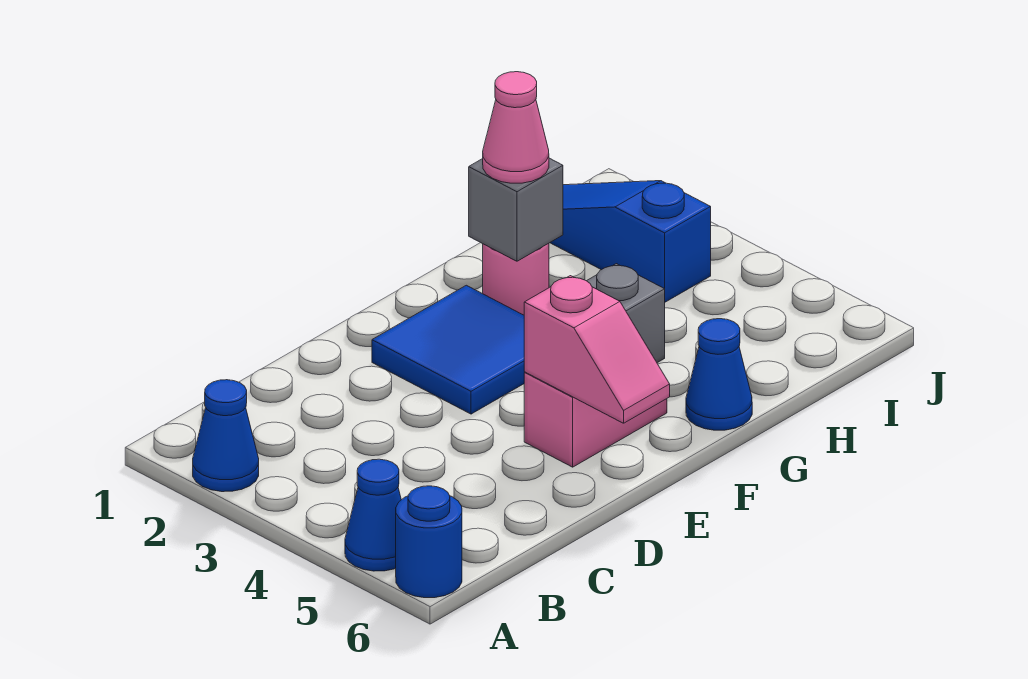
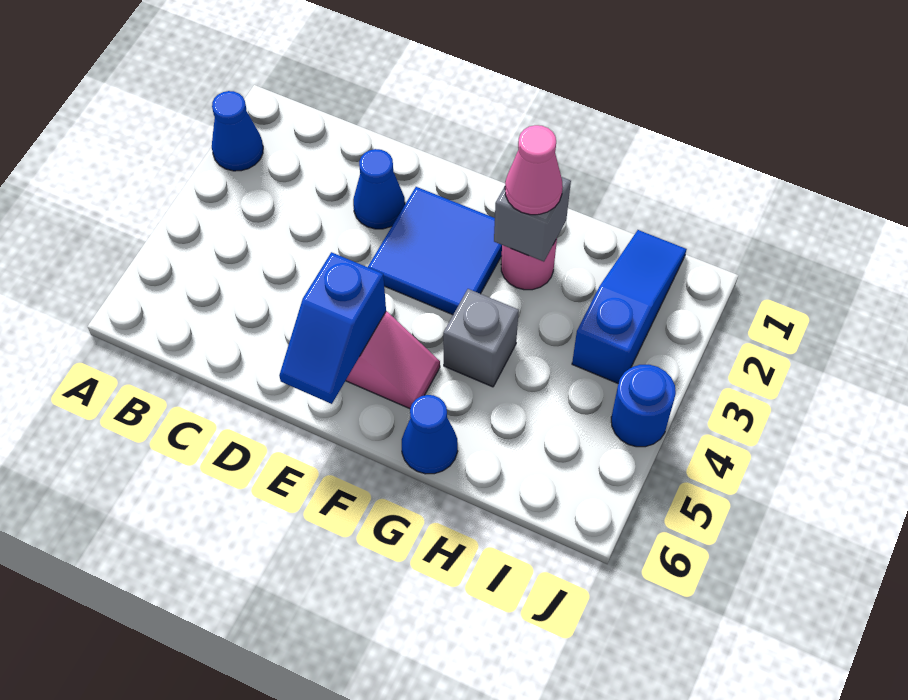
blue 1x1 cone [345,459,401,571] -> blue 1x1 cone moved to [353,149,405,229]
blue 1x1 round brick [396,486,462,598] -> blue 1x1 round brick moved to [611,365,676,447]
pink 1x2 slope [524,276,670,423] -> blue 1x2 slope [279,252,386,404]

